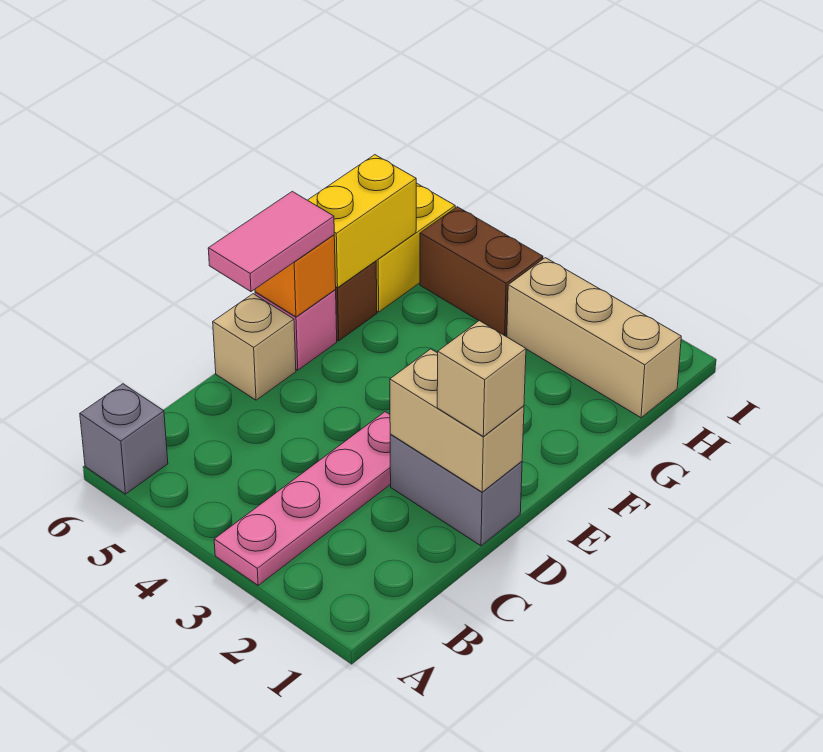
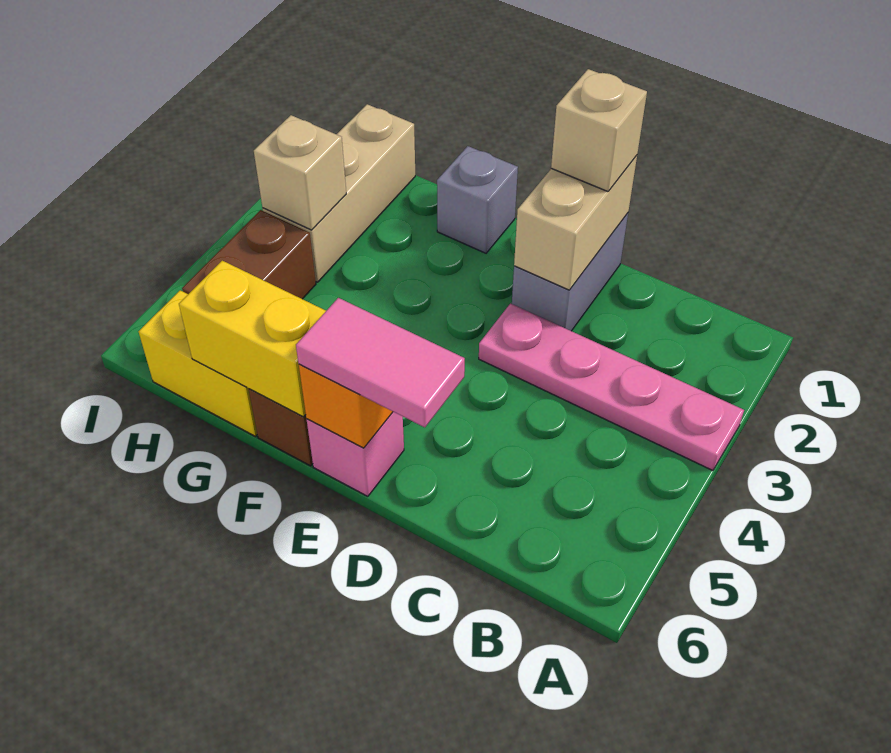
grey 1x1 brick [80,384,168,494] -> grey 1x1 brick moved to [437,146,518,253]
tan 1x1 brick [213,294,296,400] -> tan 1x1 brick moved to [254,115,346,230]

